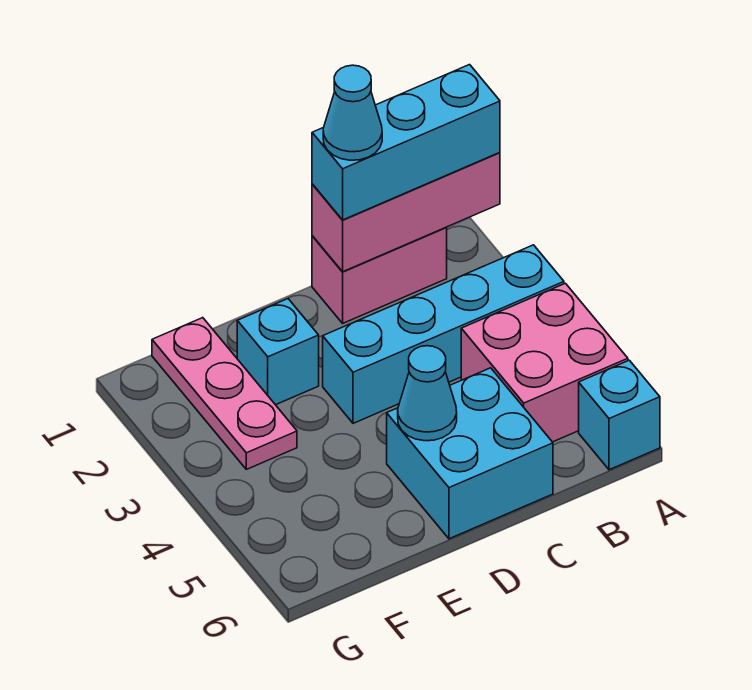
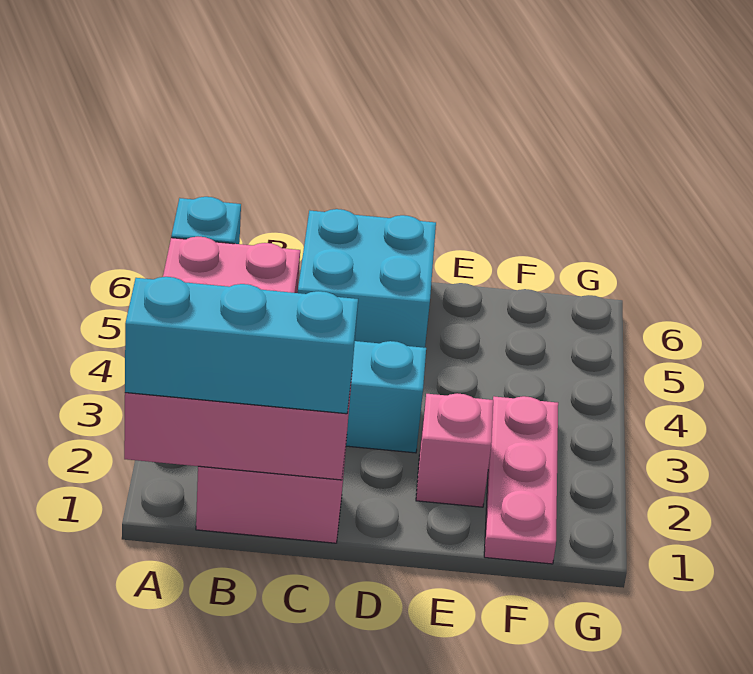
cyan 1x1 cone [323,65,382,160] -> none
cyan 1x1 cone [398,346,457,441] -> none
cyan 1x1 brick [237,299,319,405] -> pink 1x1 brick [416,393,493,507]

